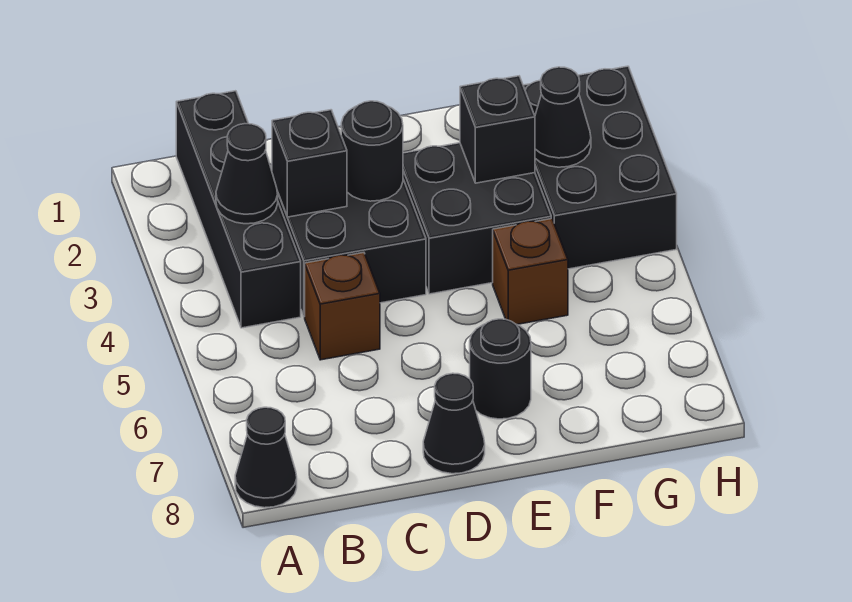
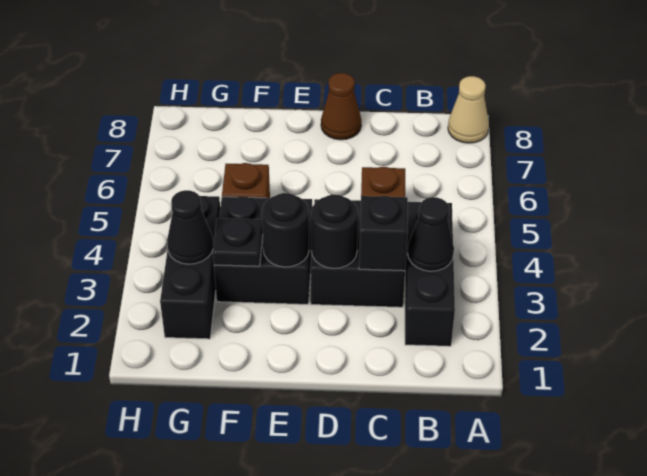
black 1x1 cone [235,407,297,508] -> tan 1x1 cone [448,76,489,143]
black 1x4 brick [176,91,301,328] -> black 1x3 brick [405,202,455,346]
black 1x1 cone [423,373,485,474] -> brown 1x1 cone [321,73,361,140]
black 1x1 round brick [470,319,531,419] -> black 1x1 round brick moved to [262,193,309,267]
black 1x1 brick [460,76,535,183] -> black 1x1 plate [213,218,263,266]
black 2x3 brick [523,66,677,269] -> black 1x3 brick [160,196,220,339]

